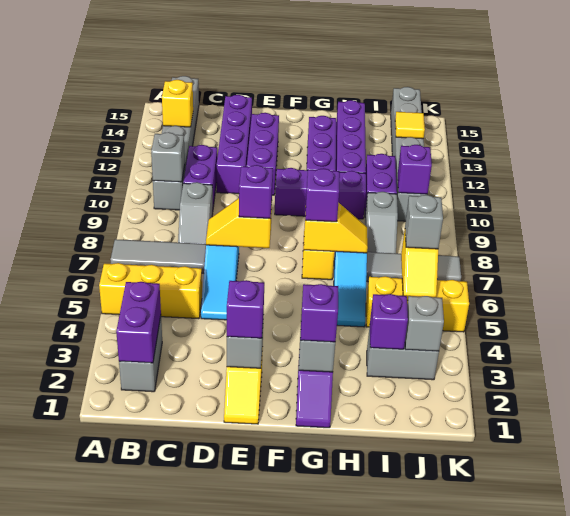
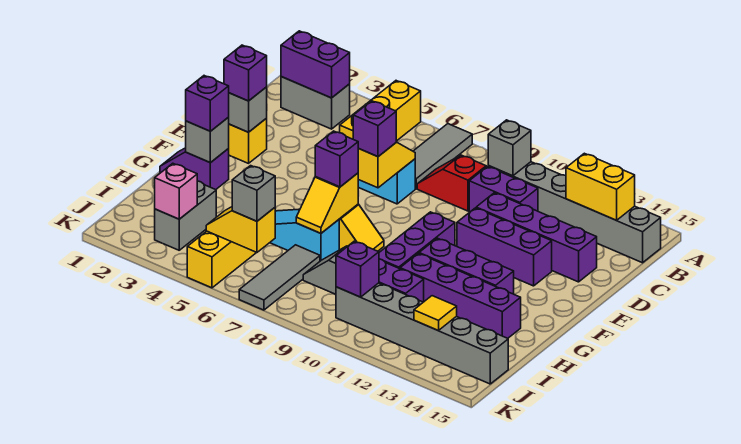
yellow 1x1 brick [162,80,193,127] -> yellow 1x2 brick [566,153,635,220]
grey 1x2 slope [178,182,213,244] -> red 1x2 slope [417,155,486,211]
purple 1x1 brick [370,294,408,349] -> none
grey 1x1 brick [405,296,444,351] -> pink 1x1 brick [155,163,197,219]

